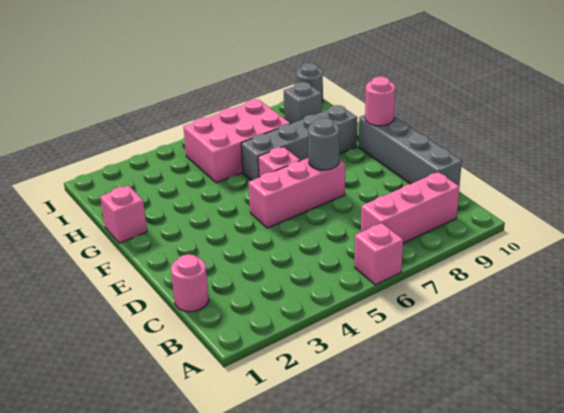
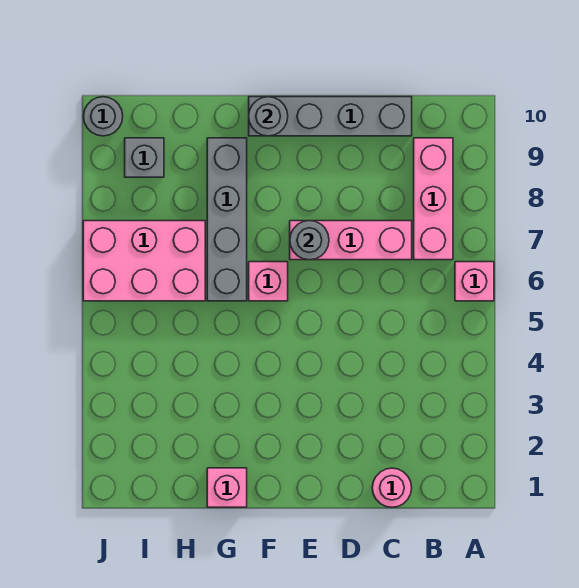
pink 1x3 brick [249,158,345,228] -> pink 1x3 brick turned to [290,221,412,260]
pink 1x1 round brick [365,77,395,126] -> grey 1x1 round brick [249,97,288,136]
pink 2x3 brick [183,99,290,183] -> pink 2x3 brick turned to [83,221,205,301]

